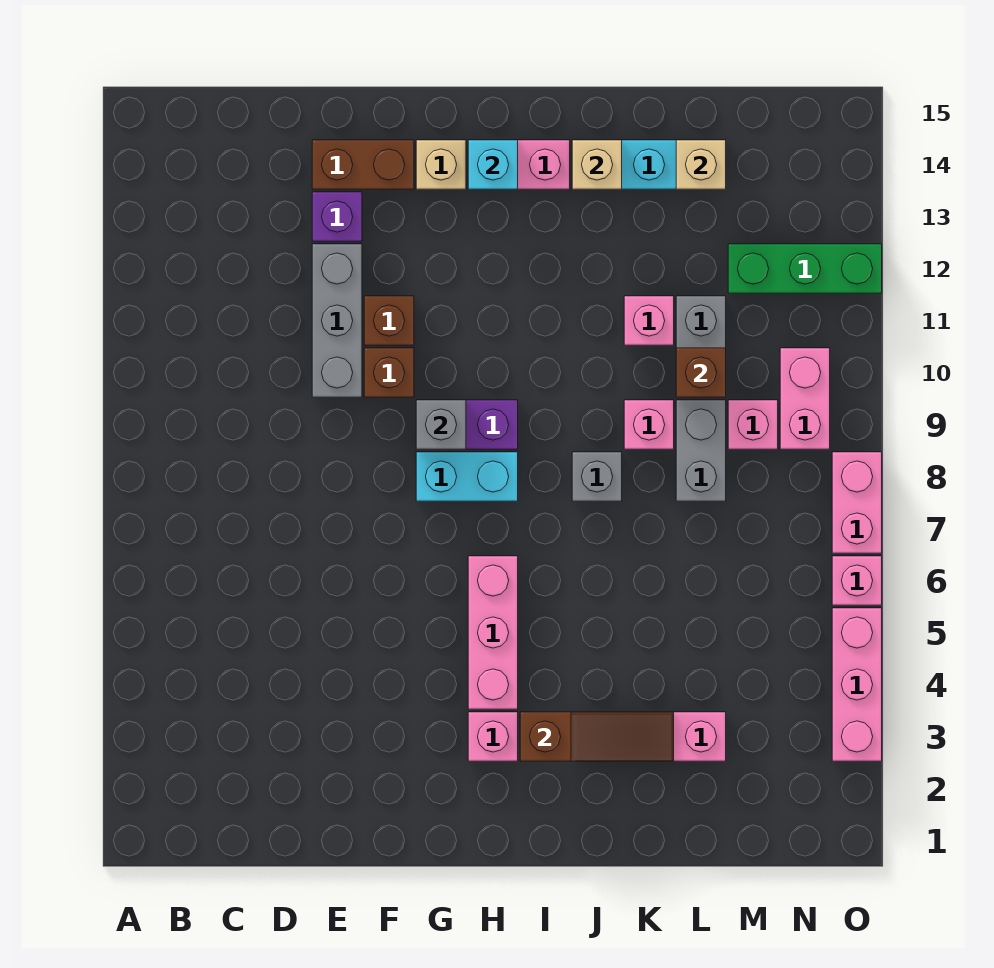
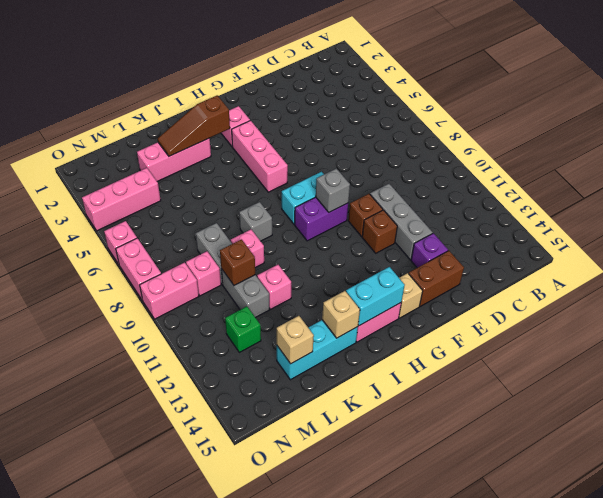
cyan 1x1 brick [468,140,518,189] -> cyan 1x2 brick [346,267,405,326]
green 1x3 brick [728,244,882,293] -> green 1x1 brick [225,307,261,352]
pink 1x2 brick [780,348,830,449] -> pink 1x2 brick turned to [140,262,199,319]
pink 1x3 brick [832,608,882,761] -> pink 1x3 brick turned to [82,168,161,231]

